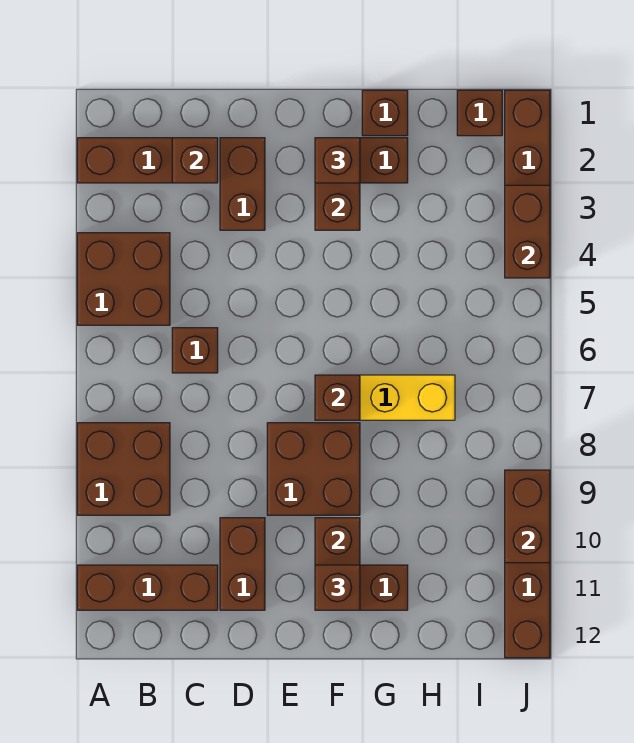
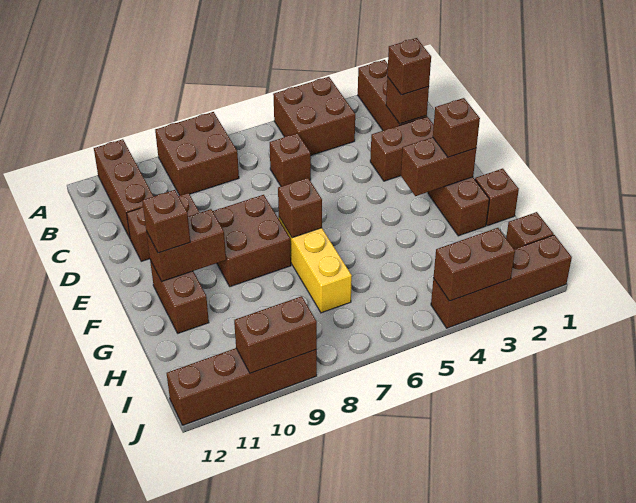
none -> brown 1x1 brick [387,38,431,95]

